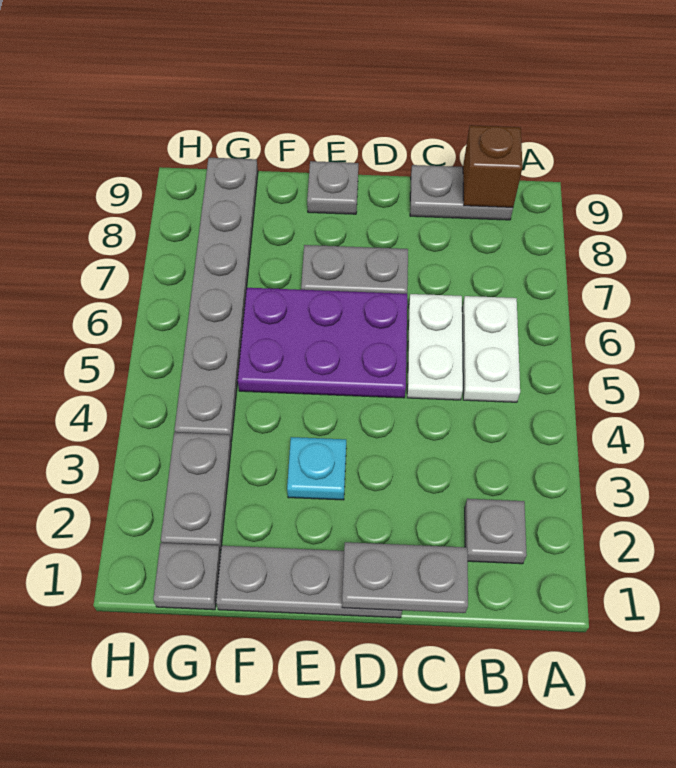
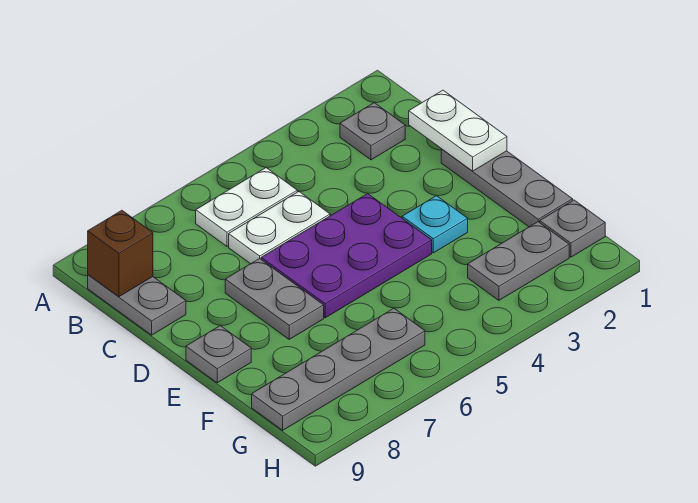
grey 1x2 plate [342,542,468,613] -> white 1x2 plate [409,90,507,171]
purple 2x3 plate [238,288,407,398] -> purple 2x3 plate turned to [261,194,432,318]
grey 1x6 plate [174,158,258,441] -> grey 1x4 plate [252,308,425,430]

